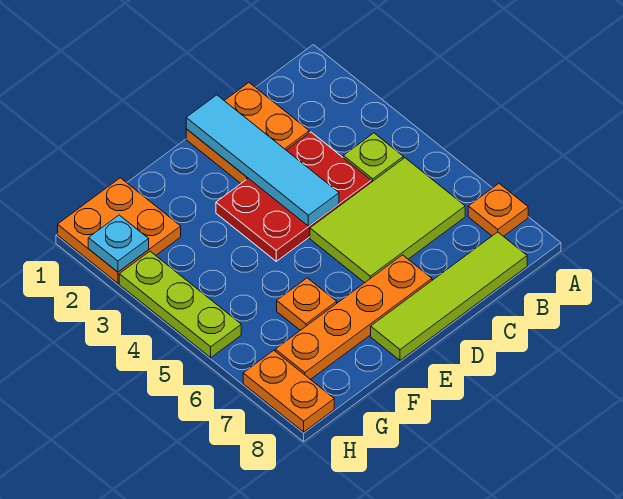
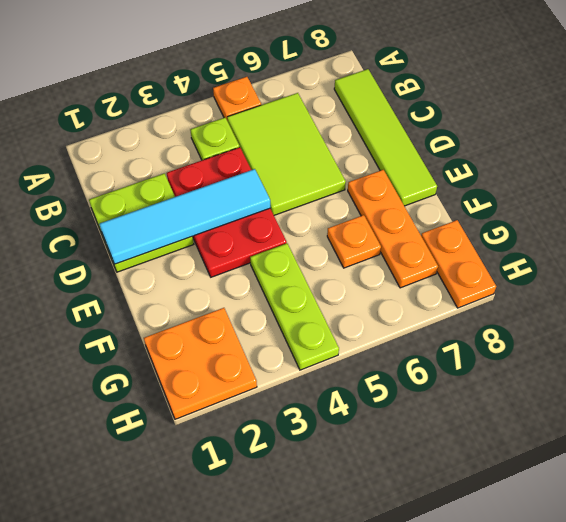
orange 1x1 plate [468,184,528,236] -> orange 1x1 plate moved to [213,77,261,121]
orange 2x2 plate [186,83,309,183] -> lime 2x2 plate [89,173,194,272]
orange 1x4 plate [275,255,432,379] -> orange 1x3 plate [348,170,438,288]
cyan 1x1 plate [88,215,149,272] -> none
lime 1x3 plate [119,251,241,358] -> lime 1x3 plate turned to [250,243,339,370]
orange 1x2 plate [243,350,334,432] -> orange 1x2 plate turned to [421,220,496,308]

